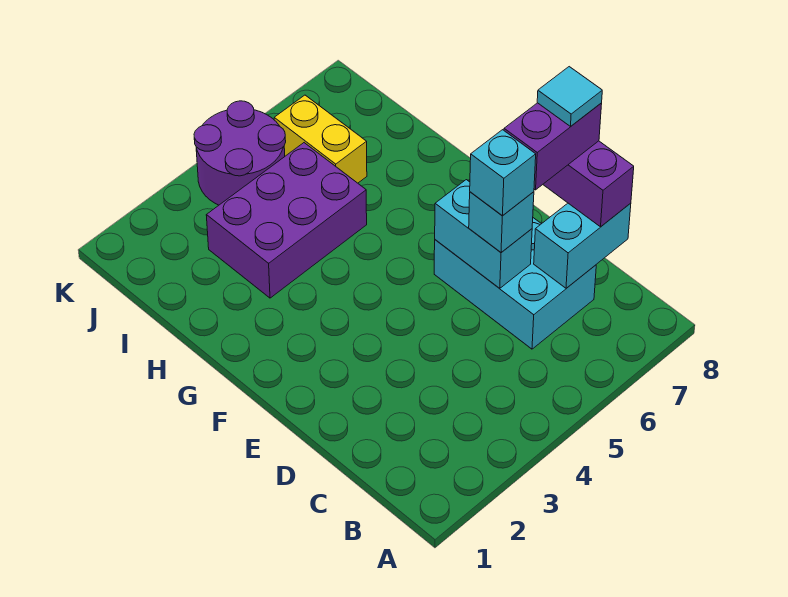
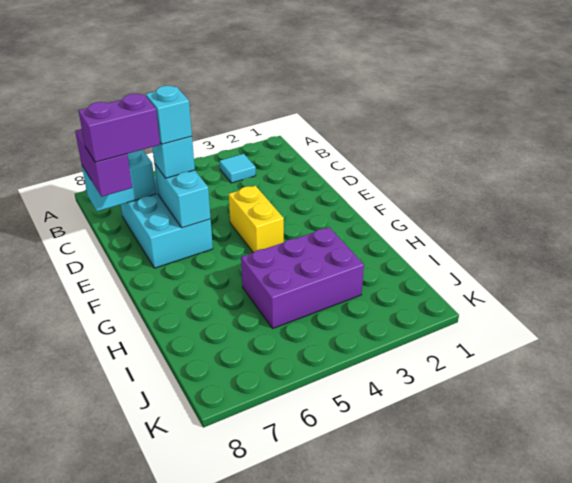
cyan 1x1 tile [537,67,602,126] -> cyan 1x1 tile moved to [220,154,256,183]
yellow 1x2 brick [274,95,367,183] -> yellow 1x2 brick moved to [229,186,284,253]
purple 2x2 round brick [194,101,286,205] -> none

